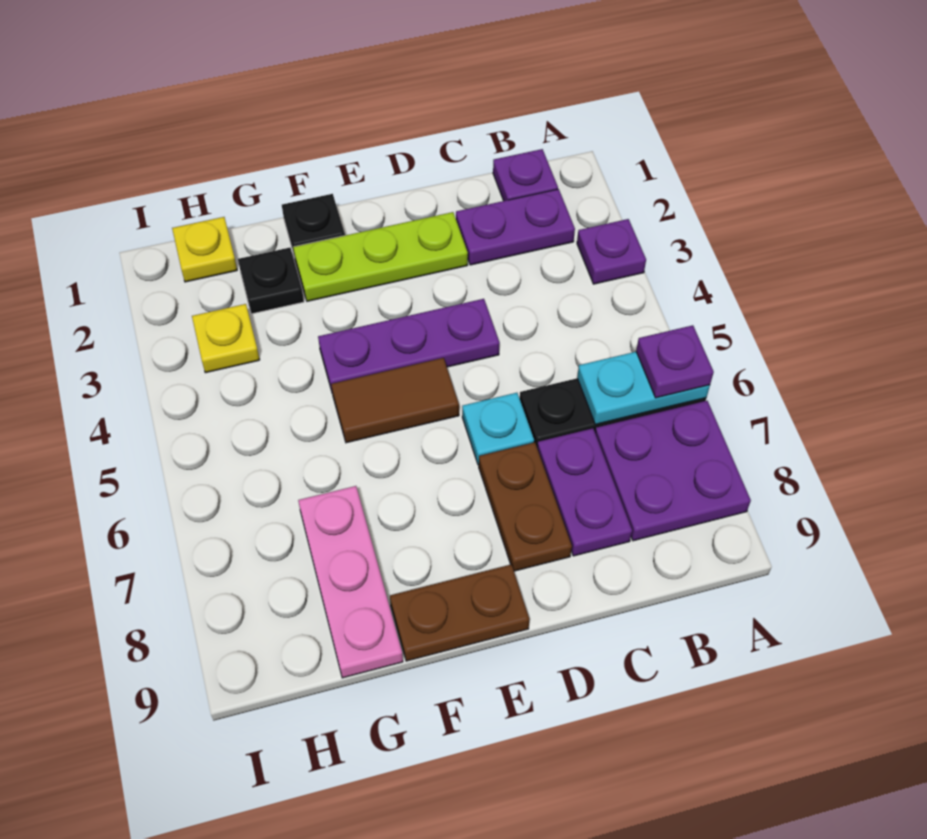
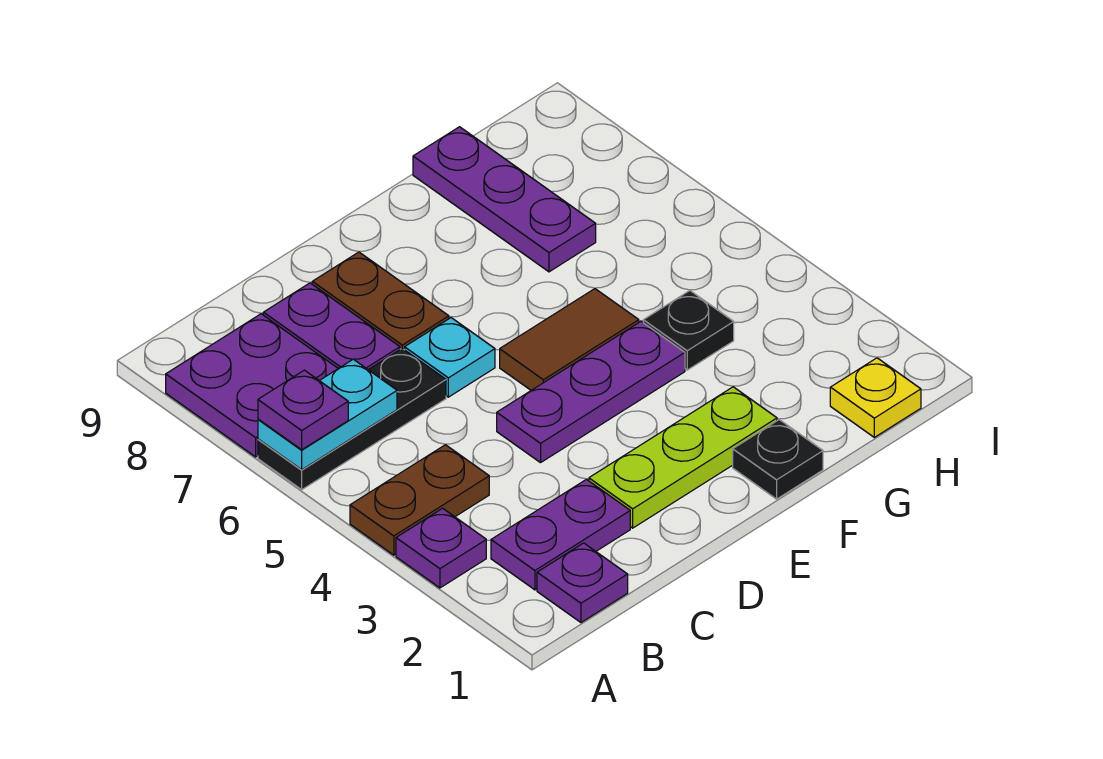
brown 1x2 plate [390,565,530,661] -> brown 1x2 plate moved to [350,445,489,555]
black 1x1 plate [238,248,304,314] -> black 1x1 plate moved to [643,291,734,370]
pink 1x3 plate [298,486,403,678] -> purple 1x3 plate [413,127,596,272]
yellow 1x1 plate [192,304,260,373] -> none

